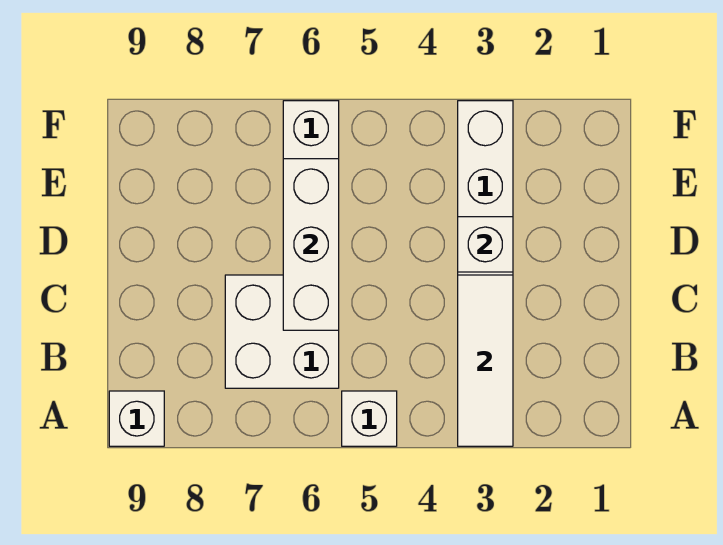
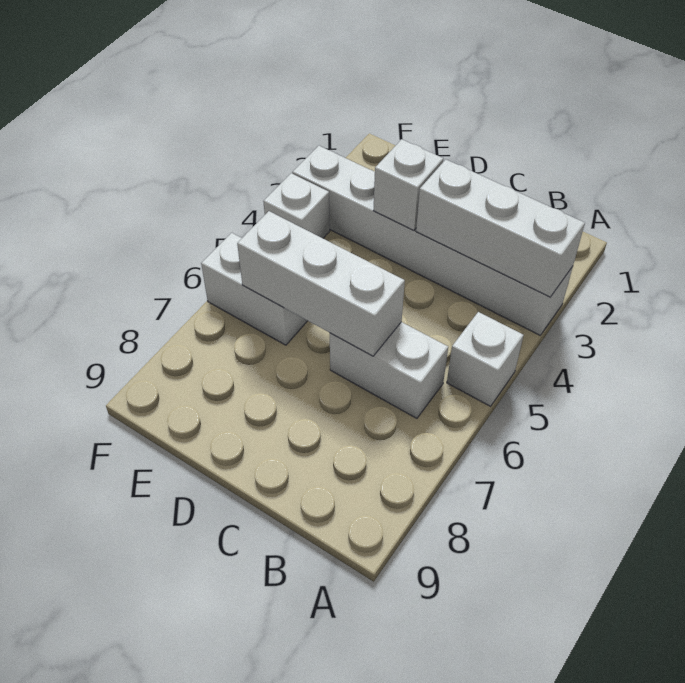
white 1x3 tile [458,275,513,446] -> white 1x3 brick [416,160,585,297]
white 1x1 brick [109,391,164,446] -> white 1x1 brick moved to [263,173,330,238]
white 2x2 brick [225,275,339,388] -> white 1x2 brick [330,322,448,418]

